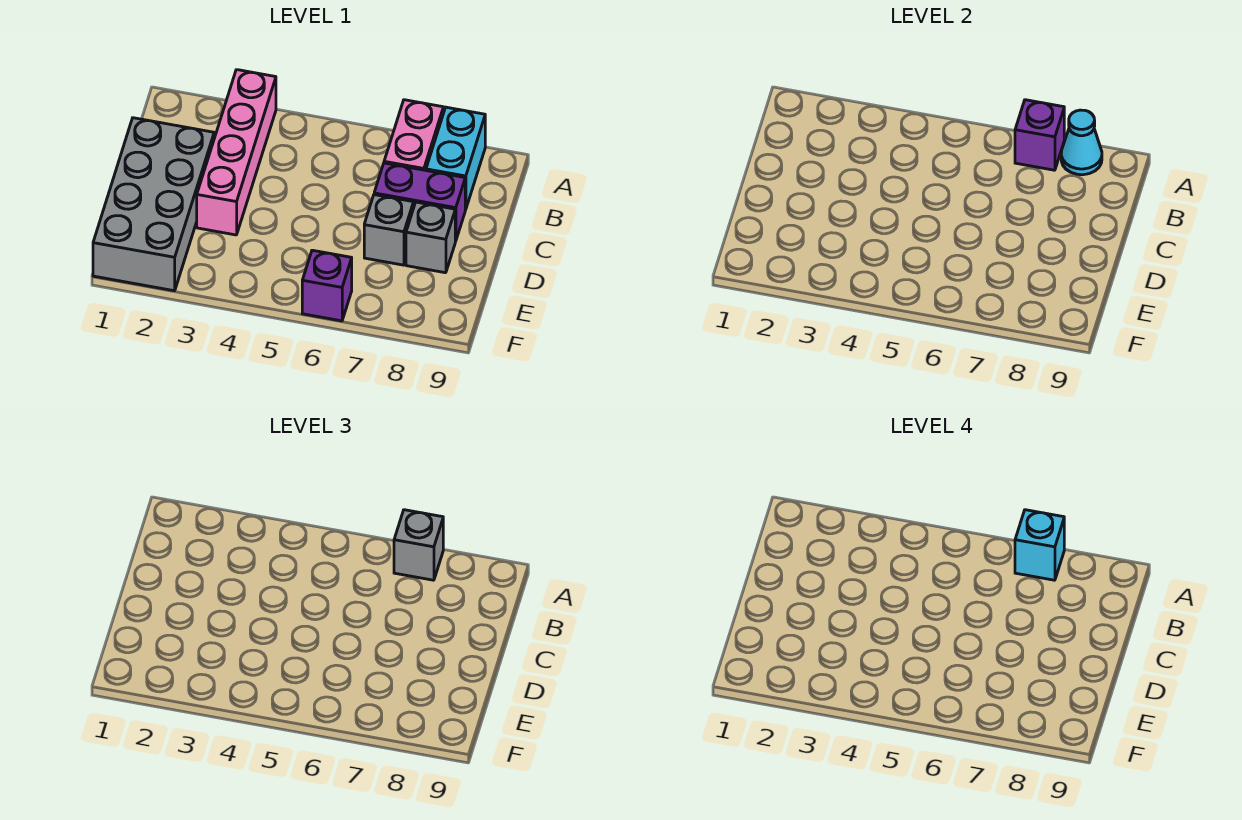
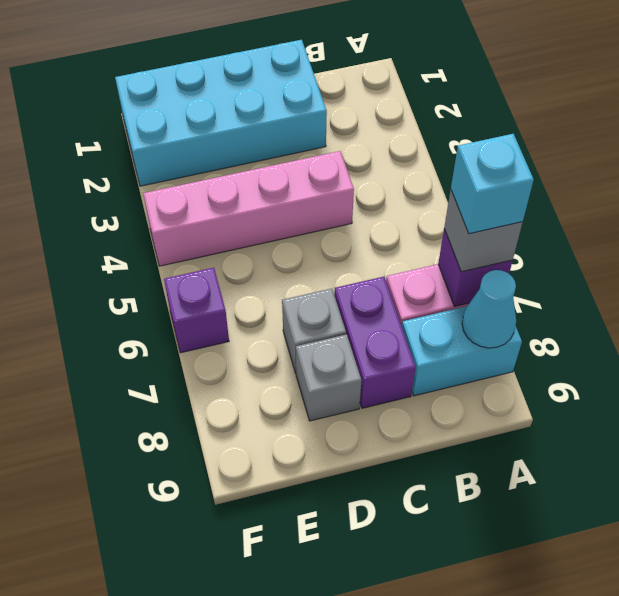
pink 1x4 brick [197,70,276,235] -> pink 1x4 brick moved to [143,151,354,266]
grey 2x4 brick [93,118,214,291] -> cyan 2x4 brick [115,40,327,186]

